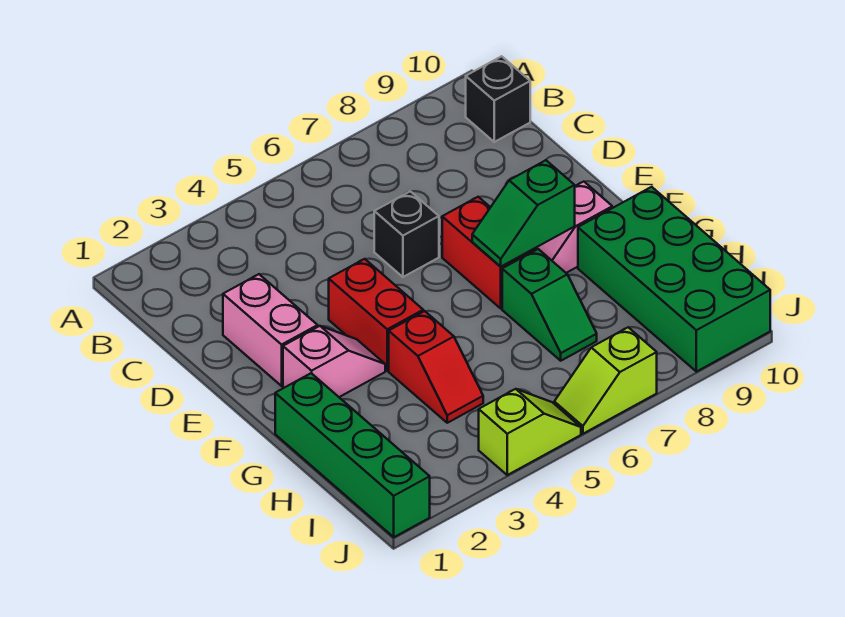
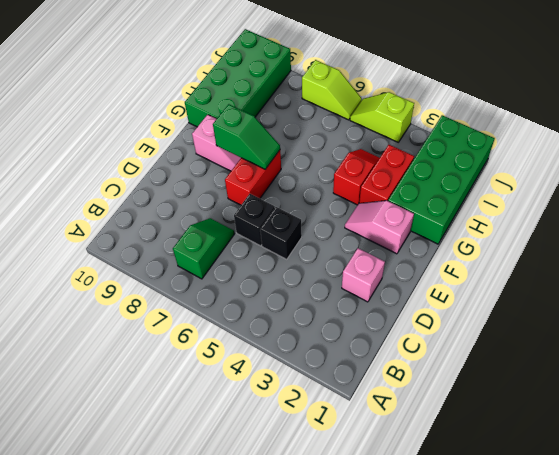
black 1x1 brick [466,56,530,142] -> black 1x1 brick moved to [260,207,302,259]
pink 1x2 brick [223,274,318,386] -> pink 1x1 brick [342,248,385,302]
red 1x2 brick [329,259,423,371] -> red 1x2 brick moved to [359,145,414,203]
green 1x4 brick [275,373,430,537] -> green 2x4 brick [388,115,495,244]
green 1x2 slope [502,249,597,361] -> green 1x2 slope moved to [173,218,235,279]

